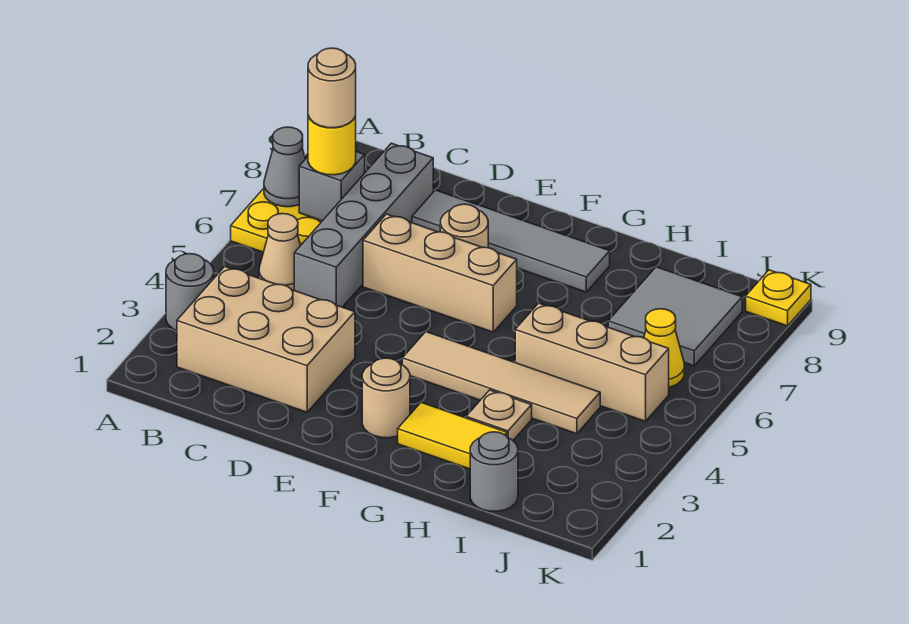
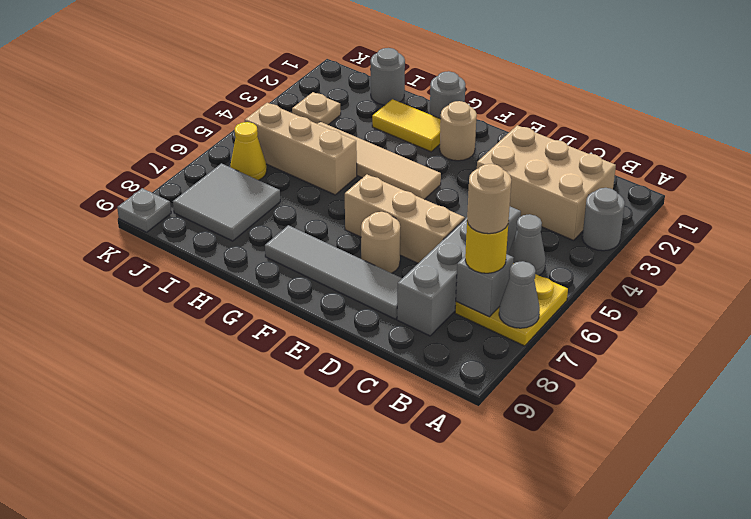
tan 1x1 cone [259,214,301,290] -> grey 1x1 cone [508,214,546,275]
none -> grey 1x1 round brick [430,71,465,119]
tan 1x1 plate [466,390,532,440] -> tan 1x1 plate moved to [292,92,341,125]
yellow 1x1 plate [746,270,811,326] -> grey 1x1 plate [117,188,171,232]

